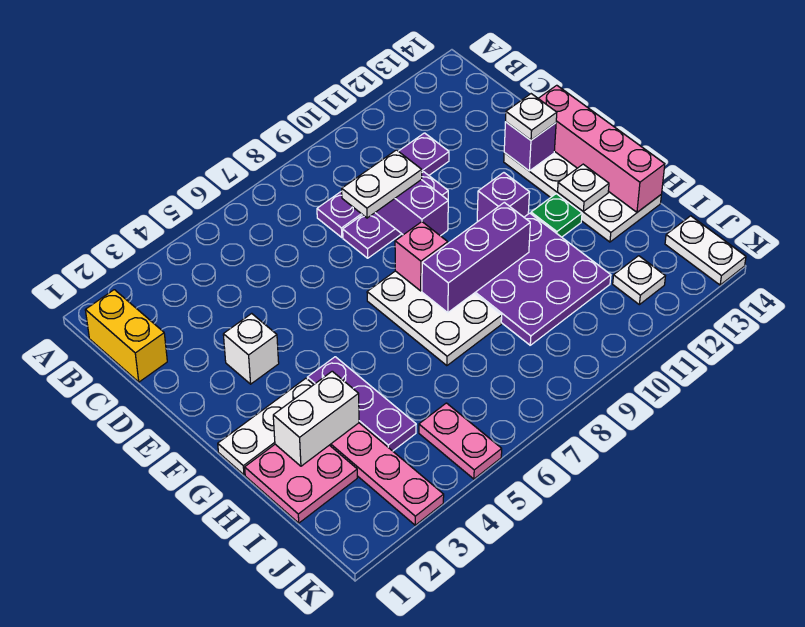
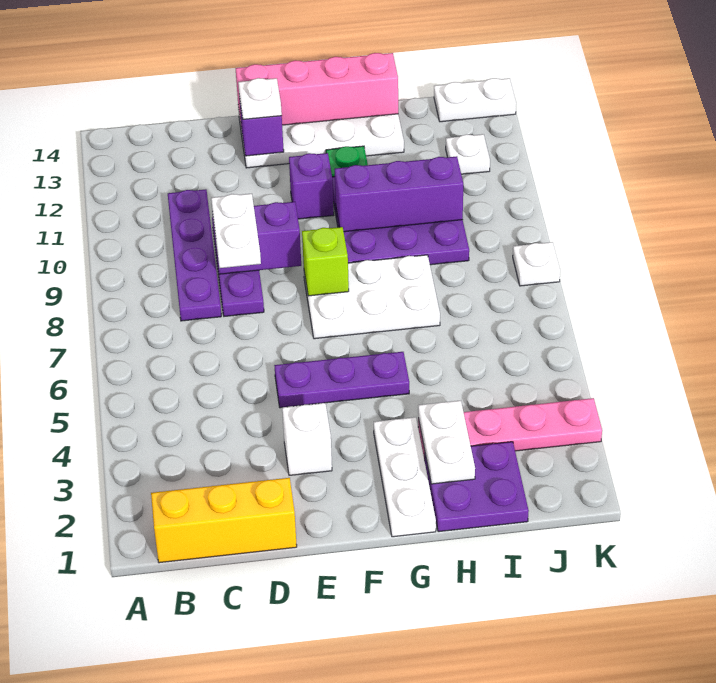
yellow 1x2 brick [85,290,167,382] -> yellow 1x3 brick [151,478,297,563]
pink 1x1 brick [395,222,448,291] -> lime 1x1 brick [302,227,349,296]
purple 1x3 plate [307,357,416,451] -> purple 1x3 plate moved to [274,352,409,408]
purple 1x3 brick [422,202,530,313] -> purple 1x3 brick turned to [335,156,463,232]
white 1x1 plate [558,164,609,211] -> white 1x1 plate moved to [513,242,560,286]
pink 2x2 plate [245,444,357,523] -> purple 2x2 plate [425,442,529,532]
white 1x2 brick [273,371,359,466] -> white 1x2 plate [418,401,475,484]
pink 1x2 plate [419,403,502,479] -> none

